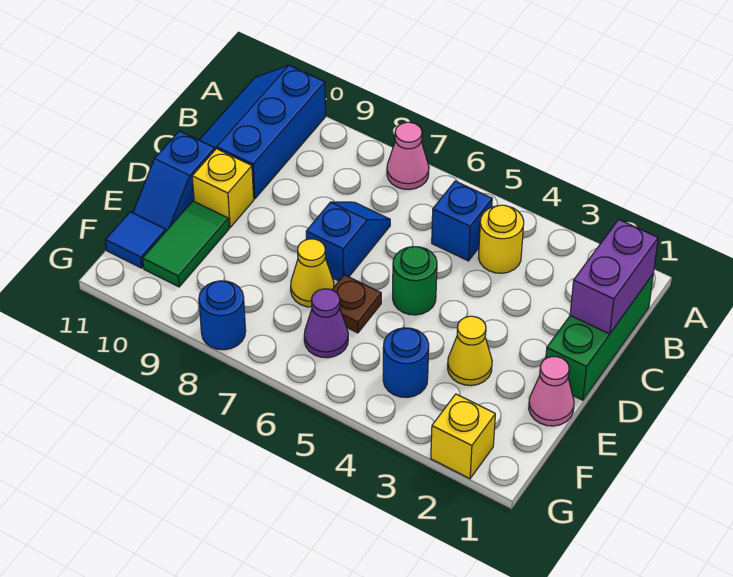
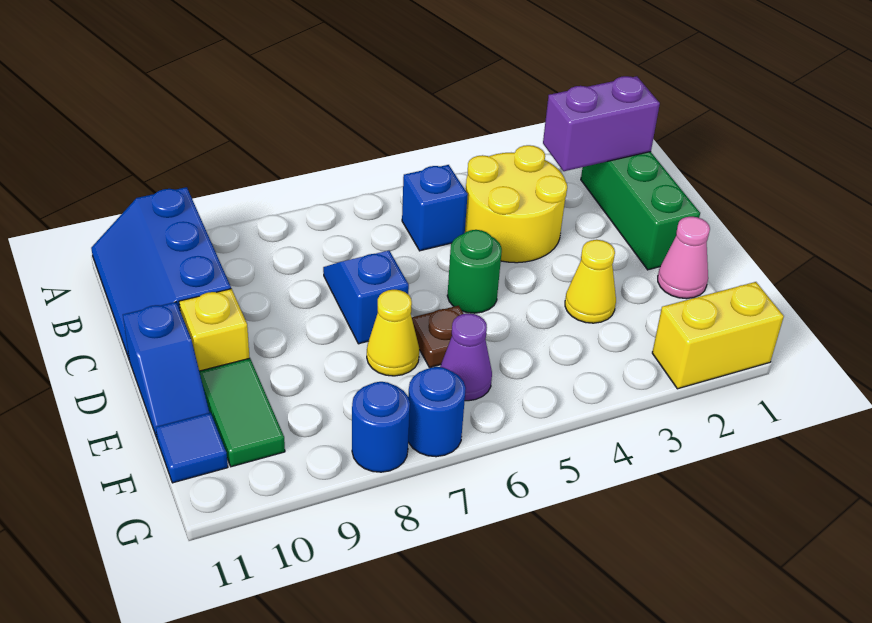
pink 1x1 cone [387,122,429,189] -> none
purple 1x2 brick [570,220,658,334] -> purple 1x2 brick turned to [543,76,660,171]
yellow 1x1 round brick [478,205,524,273] -> yellow 2x2 round brick [465,145,567,263]
blue 1x1 round brick [383,328,429,397] -> blue 1x1 round brick moved to [408,367,466,457]
yellow 1x1 brick [431,394,495,479] -> yellow 1x2 brick [652,282,784,389]

